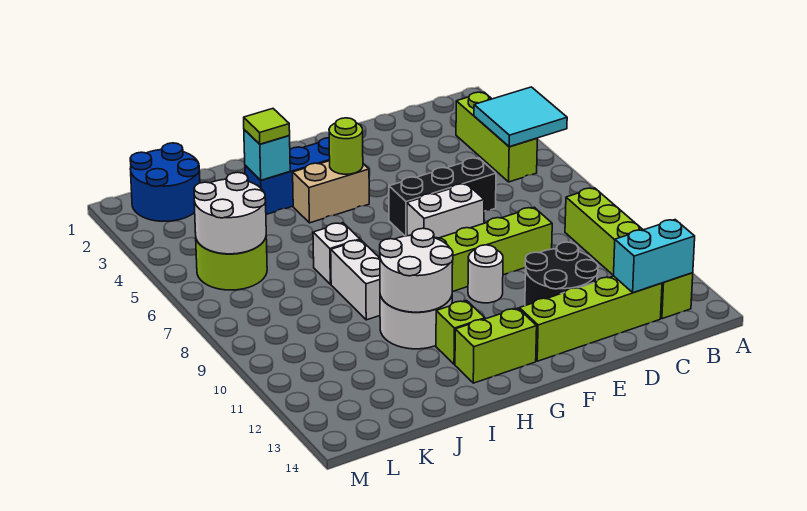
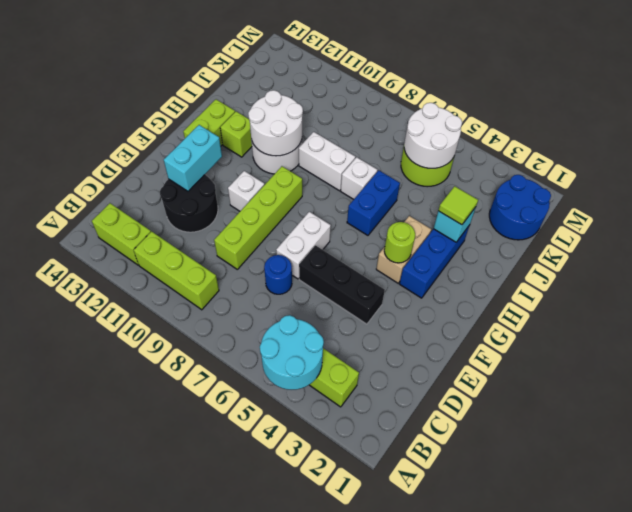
cyan 2x2 tile [474,87,567,147] -> cyan 2x2 round brick [260,315,324,390]
cyan 1x2 brick [613,220,695,293] -> cyan 1x2 brick moved to [164,125,222,191]
lime 1x4 brick [519,276,662,361] -> none
black 1x3 brick [389,158,496,236] -> black 1x3 brick turned to [299,245,385,324]
none -> blue 1x1 round brick [264,255,292,294]
white 1x1 round brick [468,245,503,303] -> white 1x1 brick [228,171,264,211]
none -> blue 1x2 brick [347,170,400,235]

